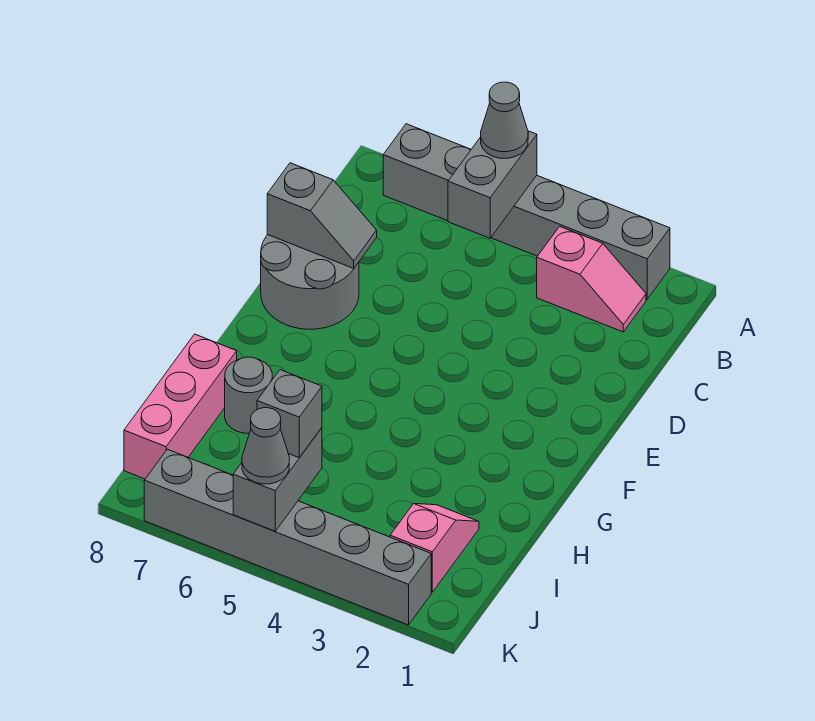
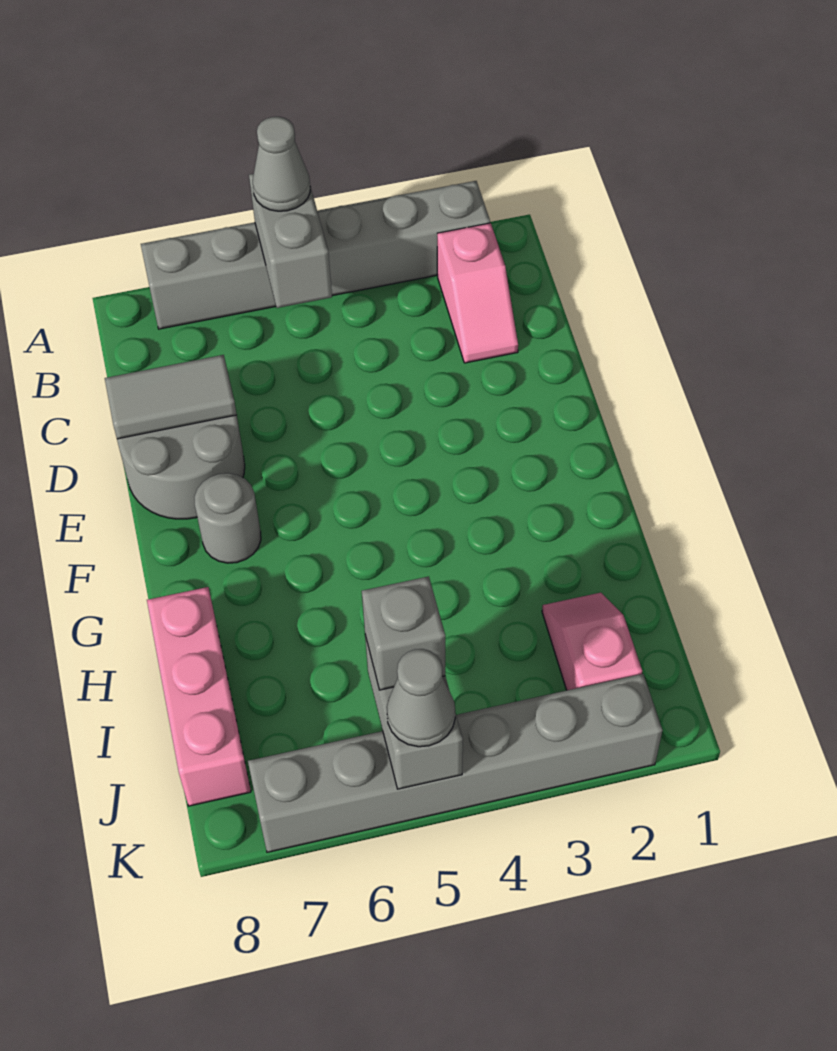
pink 1x2 slope [537,226,646,332] -> pink 1x2 slope turned to [437,223,518,363]
grey 1x2 slope [267,163,377,268] -> grey 1x2 tile [105,355,237,439]
grey 1x1 round brick [225,357,272,433] -> grey 1x1 round brick moved to [194,473,261,563]

